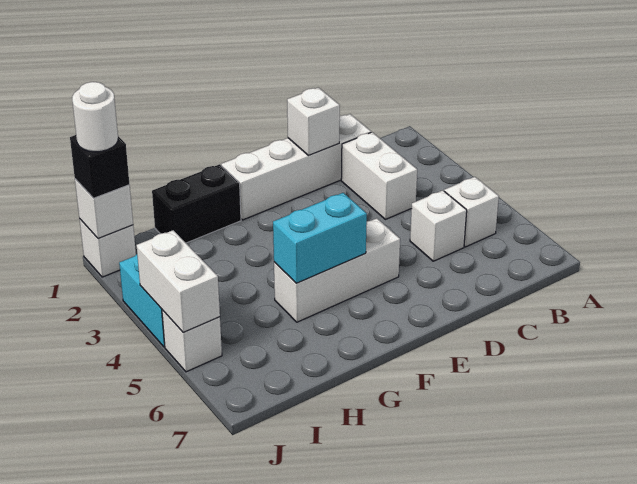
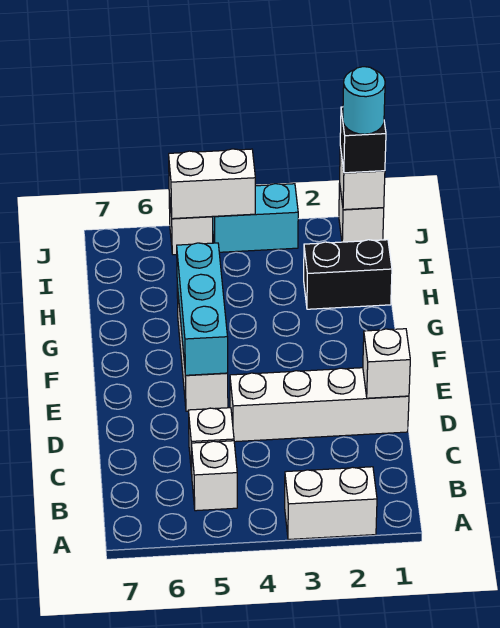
white 1x4 brick [221,114,371,220] -> white 1x4 brick turned to [230,368,409,442]
white 1x2 brick [341,132,417,219] -> white 1x2 brick moved to [285,467,377,540]
cyan 1x2 brick [273,193,367,283] -> cyan 1x3 brick [177,243,228,375]
black 1x2 brick [152,164,241,243] -> black 1x2 brick turned to [304,240,392,309]
white 1x1 round brick [72,82,118,152] -> cyan 1x1 round brick [343,67,385,134]

